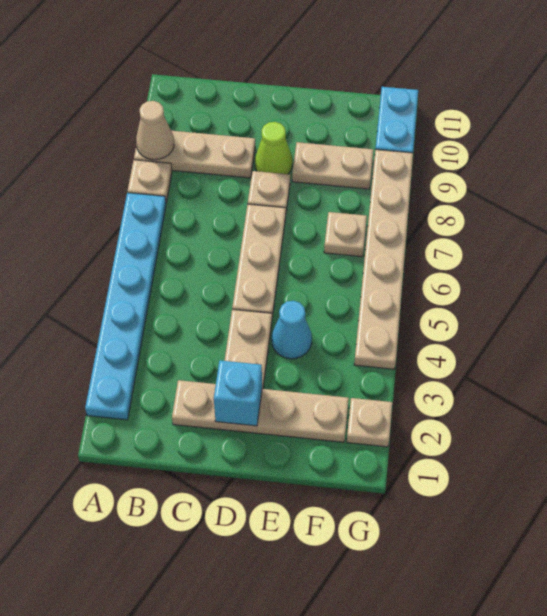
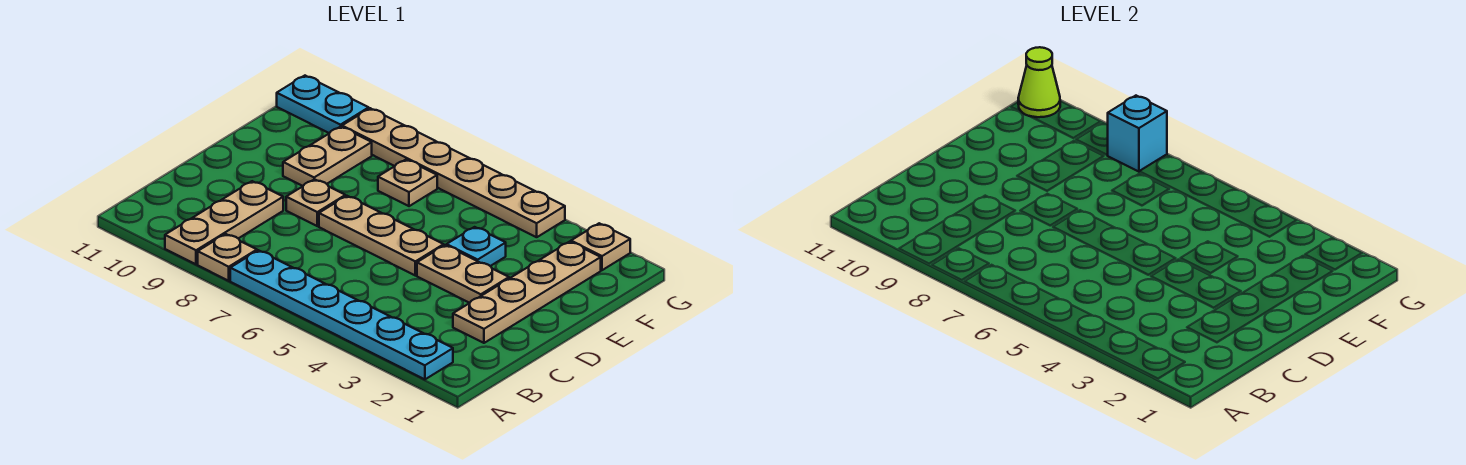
tan 1x1 cone [136,101,174,160] -> none
cyan 1x1 brick [214,360,262,426] -> cyan 1x1 brick moved to [1108,96,1167,172]
lime 1x1 cone [255,122,292,174] -> lime 1x1 cone moved to [1018,47,1060,117]
cyan 1x1 cone [272,301,312,359] -> cyan 1x1 plate [447,227,506,266]

